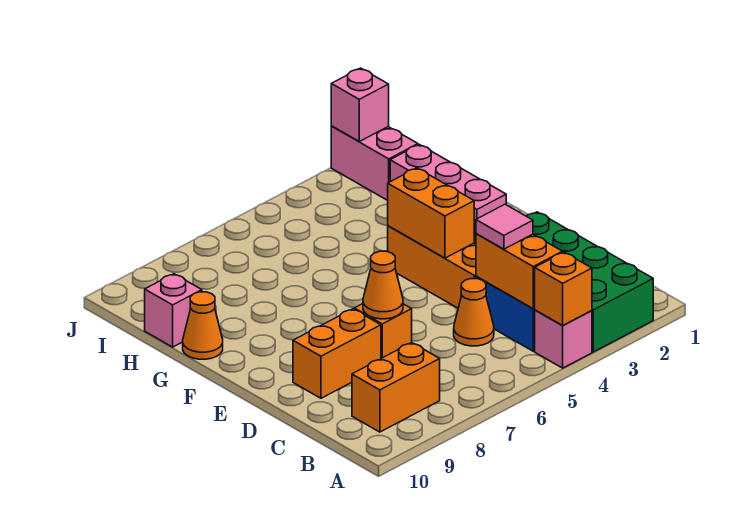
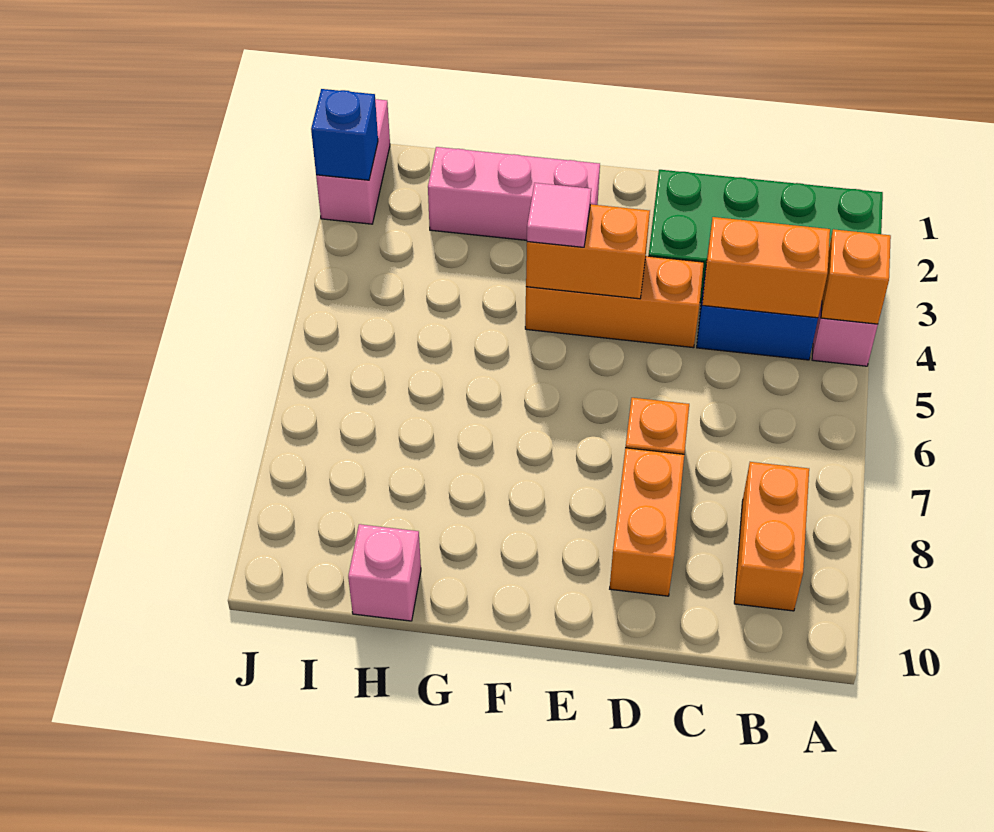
pink 1x1 tile [476,204,533,249] -> pink 1x1 tile moved to [527,183,591,247]
orange 1x1 cone [454,279,494,346] -> none
orange 1x1 cone [363,251,403,319] -> none
orange 1x1 cone [183,292,223,359] -> none
pink 1x2 brick [331,126,418,200] -> pink 1x2 brick turned to [316,99,390,224]
pink 1x1 brick [331,68,389,141] -> blue 1x1 brick [311,89,378,180]

